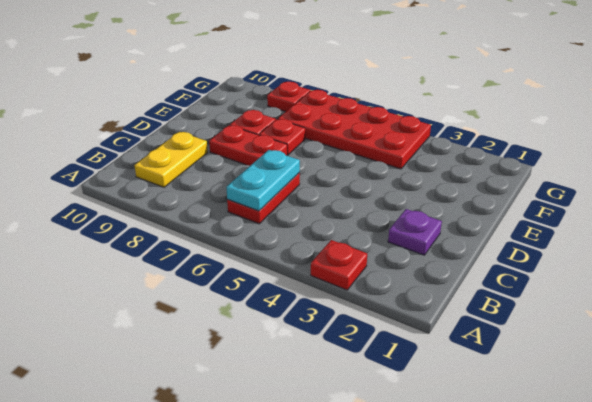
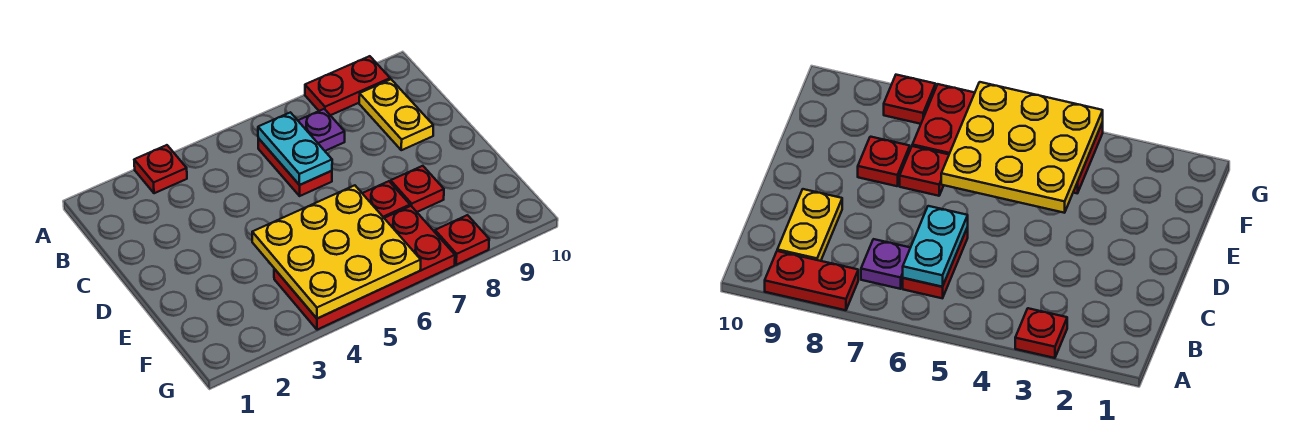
purple 1x1 plate [388,209,442,255] -> purple 1x1 plate moved to [298,109,345,151]
red 1x2 plate [209,125,287,166] -> red 1x2 plate moved to [305,56,390,115]
none -> yellow 3x3 plate [252,185,421,319]

